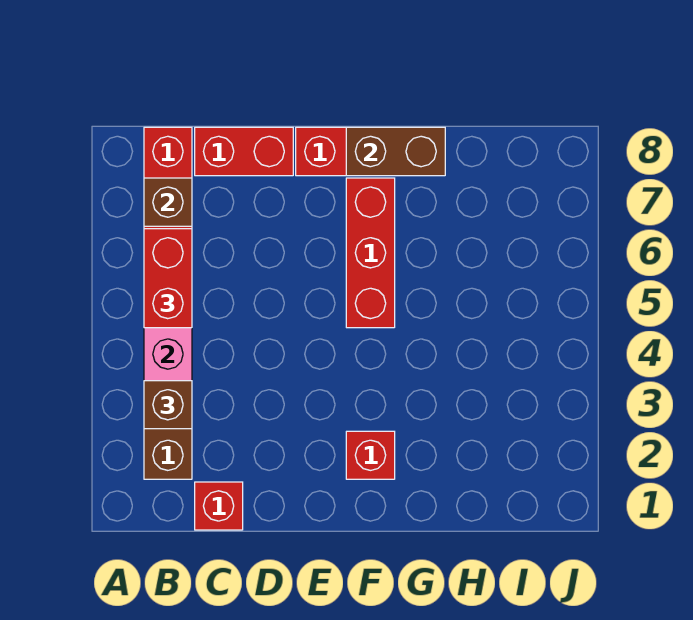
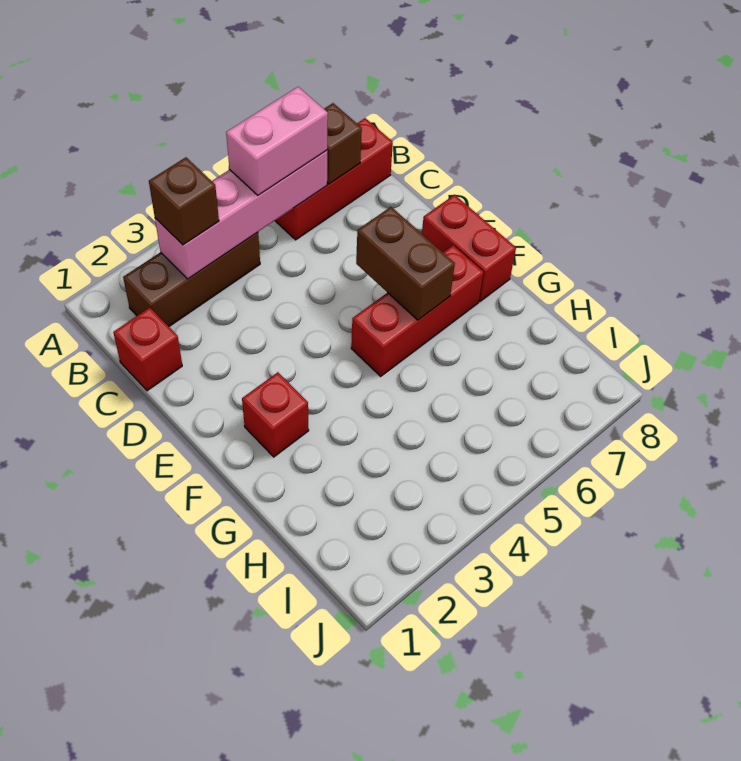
red 1x2 brick [144,229,192,328] -> pink 1x2 brick [226,87,328,195]
red 1x2 brick [195,127,293,176] -> none
brown 1x2 brick [346,127,445,176] -> brown 1x2 brick moved to [356,207,455,320]

